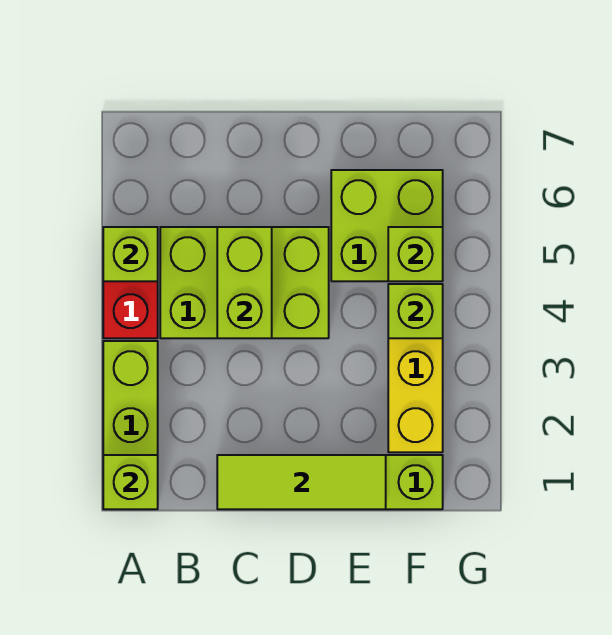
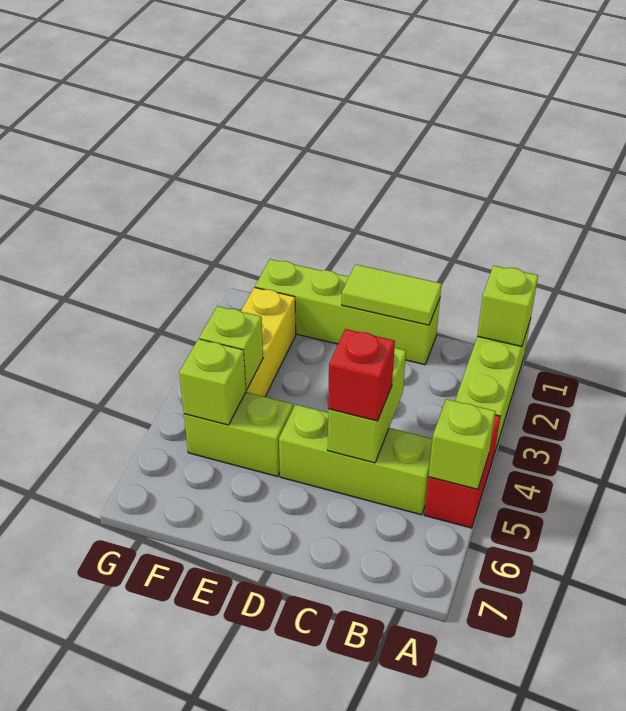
lime 2x3 brick [160,227,329,338] -> lime 1x3 brick [279,404,432,515]
lime 1x3 tile [217,455,386,509] -> lime 1x2 tile [342,264,441,325]
none -> red 1x1 brick [328,329,395,421]
lime 2x2 brick [331,170,443,281] -> lime 1x2 brick [184,392,293,477]

